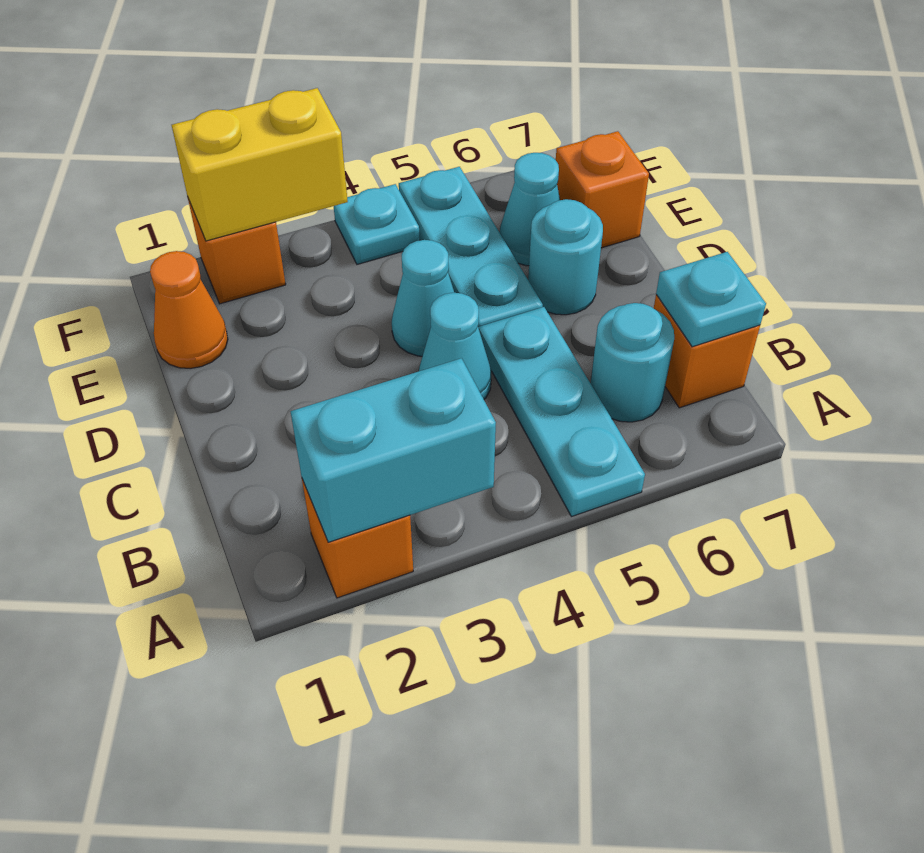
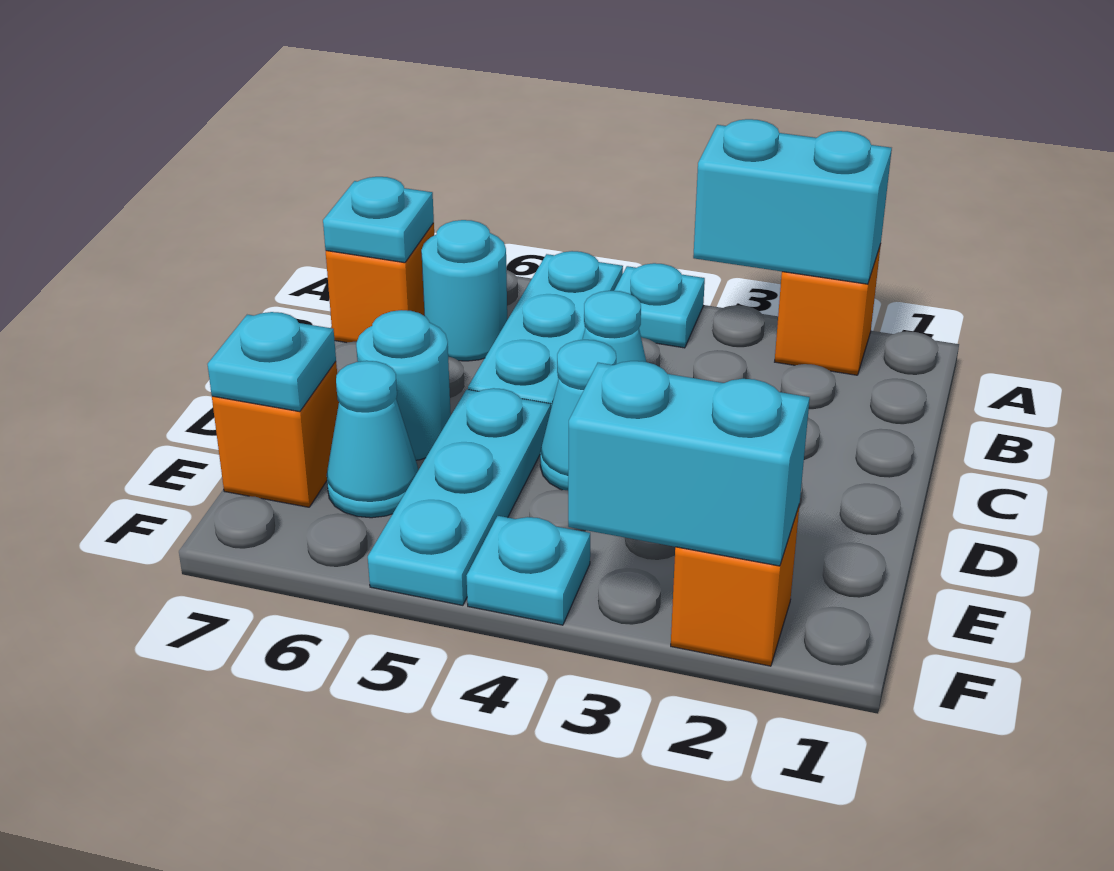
none -> cyan 1x1 plate [614,263,705,348]
orange 1x1 cone [150,251,228,369] -> none
none -> cyan 1x1 plate [208,312,336,412]
yellow 1x2 brick [172,88,348,241] -> cyan 1x2 brick [568,361,810,566]

